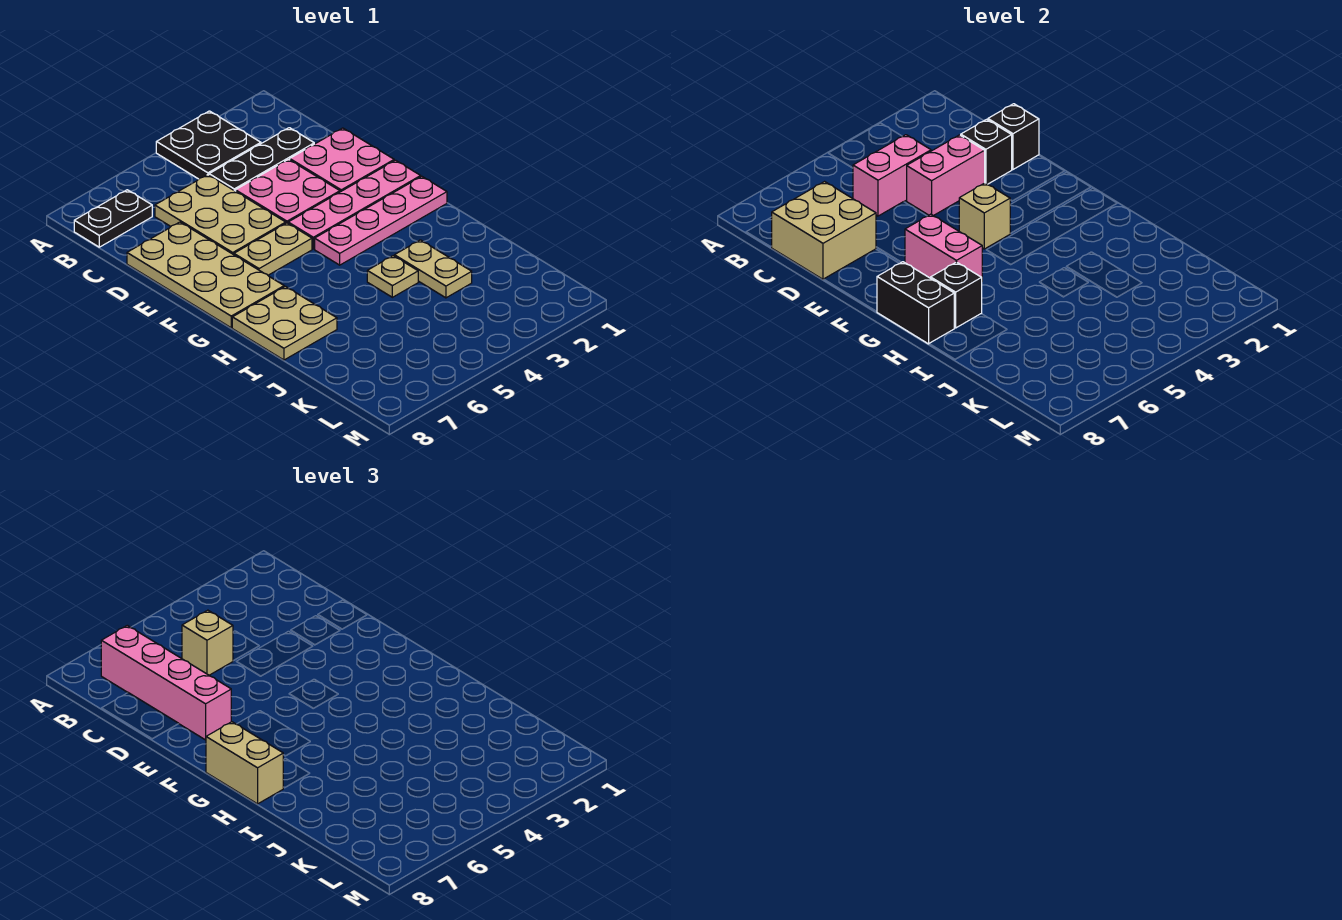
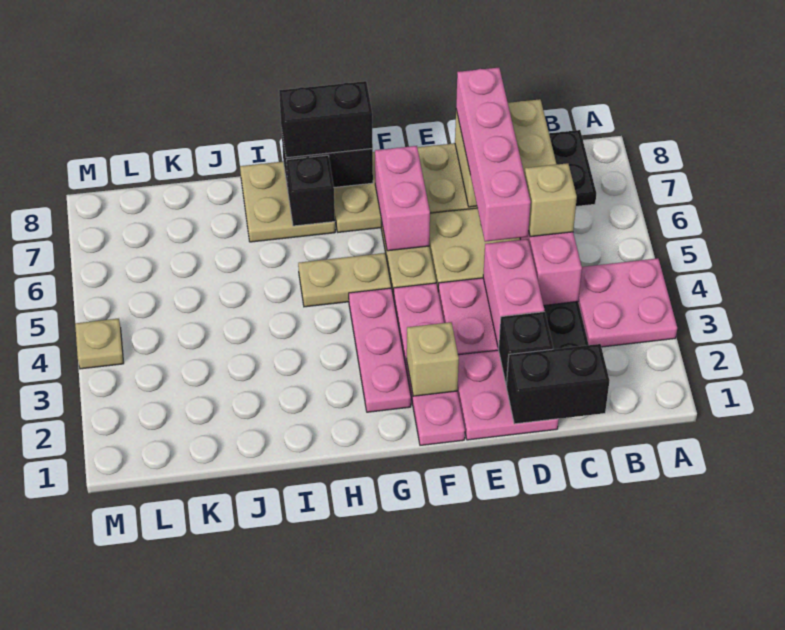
black 2x2 plate [156,111,261,179] -> pink 2x2 plate [578,258,677,347]
pink 1x4 brick [101,625,231,740] -> pink 1x4 brick turned to [456,68,531,242]
black 1x1 brick [988,104,1039,169] -> black 1x2 brick [506,344,609,424]
tan 1x1 brick [959,183,1010,249] -> tan 1x1 brick moved to [407,322,459,396]
pink 1x2 brick [905,214,982,278] -> pink 1x2 brick turned to [375,146,430,251]
pink 1x4 plate [315,176,447,265] -> pink 1x3 plate [349,288,411,412]
tan 1x2 brick [206,722,283,804] -> black 1x2 brick [279,81,373,158]
tan 1x2 plate [394,240,472,298] -> tan 1x2 plate moved to [298,253,391,307]
tan 1x1 plate [367,256,418,297] -> tan 1x1 plate moved to [75,319,124,369]

